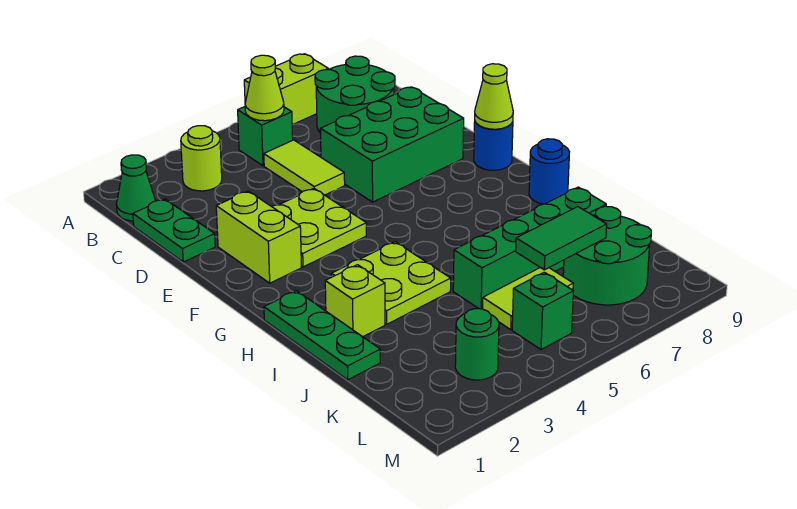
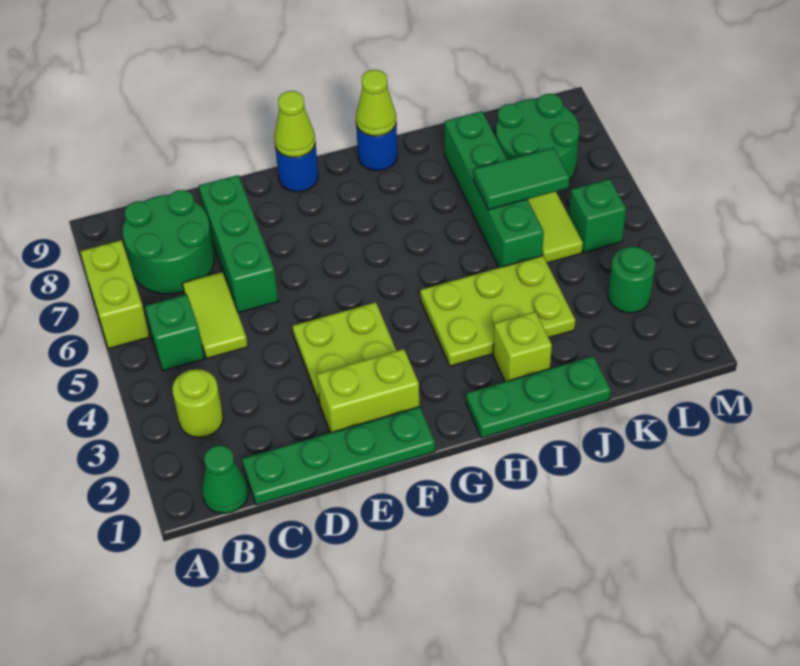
lime 1x1 cone [245,55,284,121] -> lime 1x1 cone moved to [356,70,396,136]
green 1x2 plate [133,199,215,262] -> green 1x4 plate [242,407,435,505]
lime 1x2 tile [264,140,345,195] -> lime 1x2 tile turned to [182,272,248,358]
green 2x3 brick [320,87,464,202] -> green 1x3 brick [199,175,278,313]
lime 2x2 plate [331,242,451,324] -> lime 2x3 plate [420,256,575,366]
green 1x2 tile [516,207,607,270] -> green 1x2 tile turned to [474,148,569,210]

